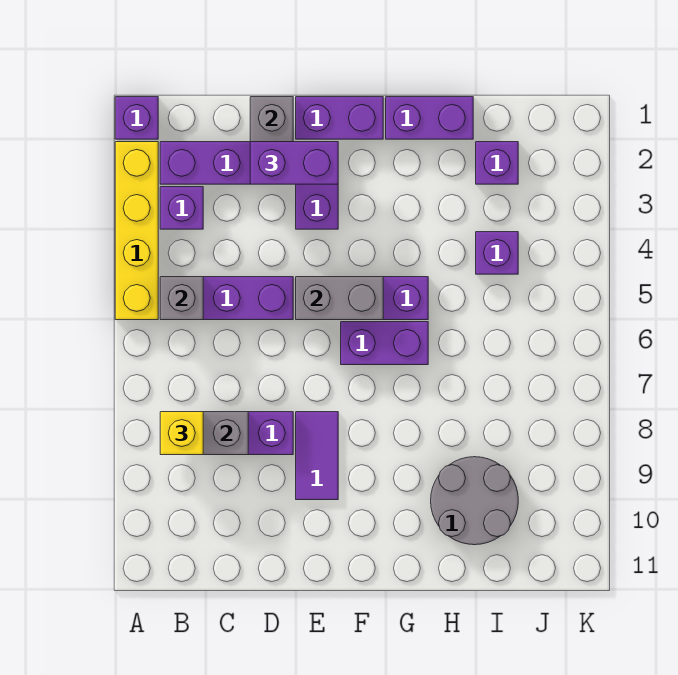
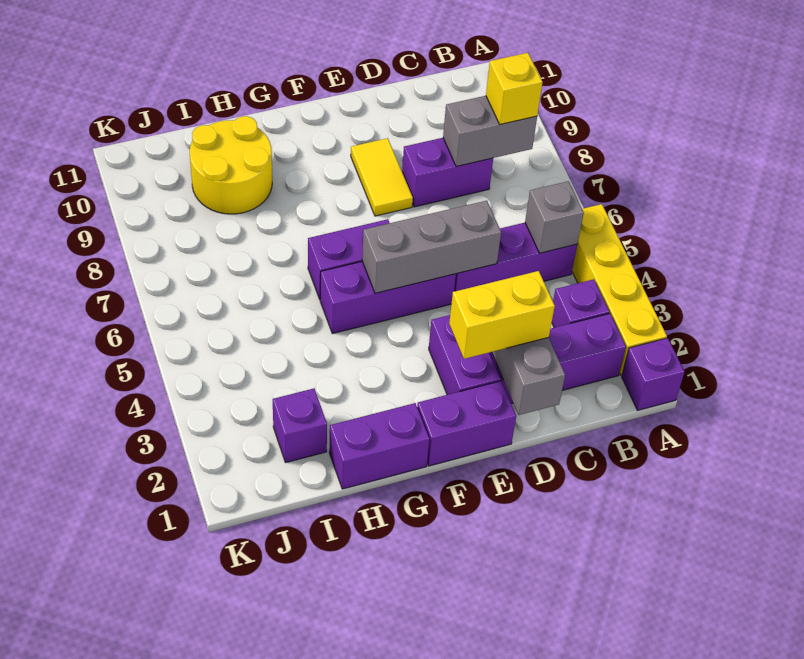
purple 1x2 brick [250,142,338,184] -> yellow 1x2 brick [449,271,555,359]
grey 1x2 brick [296,277,383,320] -> grey 1x3 brick [362,201,501,293]
purple 1x2 tile [296,412,338,500] -> yellow 1x2 tile [351,138,413,216]
grey 2x2 round brick [431,457,518,545] -> yellow 2x2 round brick [190,116,272,214]
purple 1x1 brick [476,232,518,274] -> none

